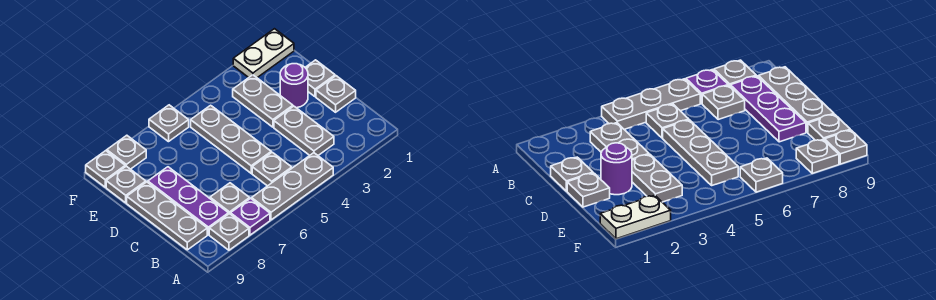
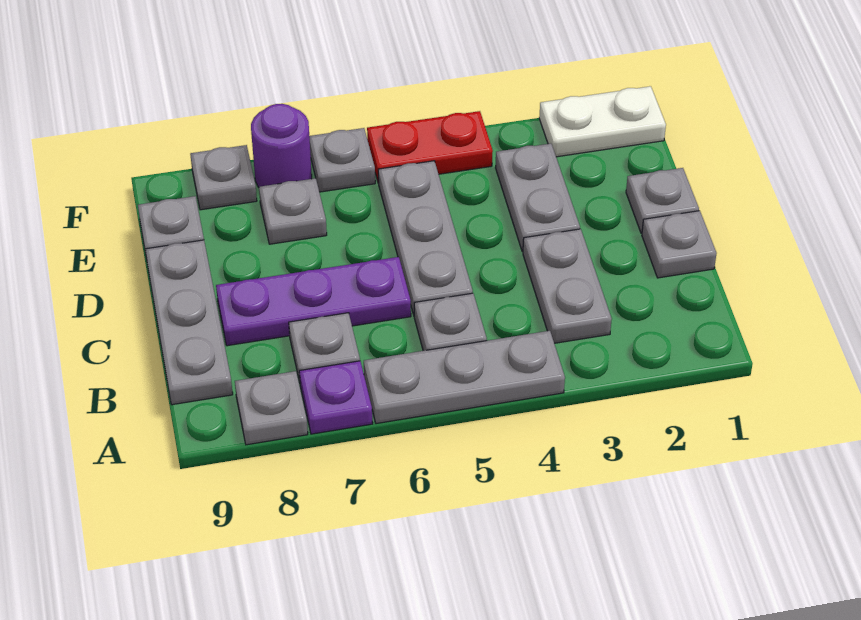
purple 1x3 plate [148,167,229,235] -> purple 1x3 plate turned to [216,257,411,346]
purple 1x1 round brick [280,64,308,108] -> purple 1x1 round brick moved to [251,104,312,187]
none -> red 1x2 plate [367,111,493,183]
grey 1x1 plate [86,151,125,187] -> grey 1x1 plate moved to [259,178,327,244]

